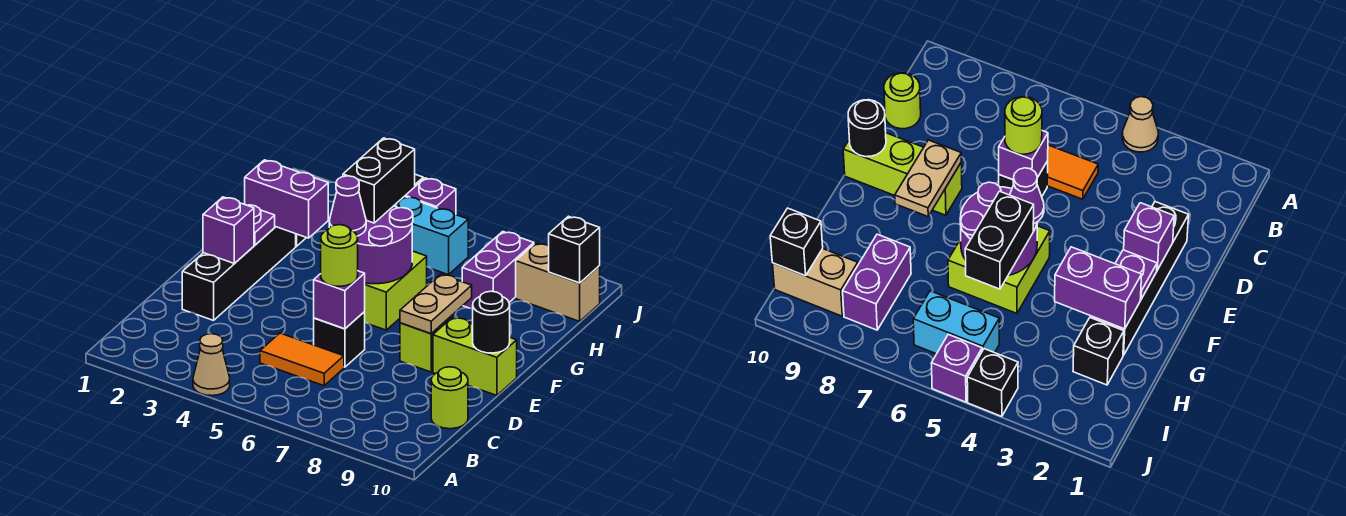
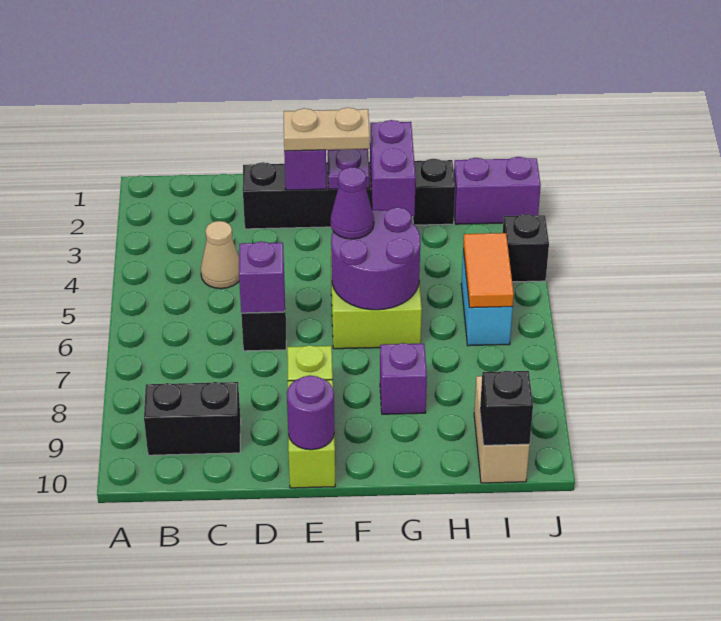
tan 1x1 cone [193,334,230,396] -> tan 1x1 cone moved to [201,221,239,289]
orange 1x2 tile [260,333,344,386] -> orange 1x2 tile moved to [463,233,514,308]
lime 1x1 round brick [431,367,468,429] -> none
lime 1x1 round brick [321,225,358,286] -> none
tan 1x2 plate [400,274,472,334] -> tan 1x2 plate moved to [284,108,370,151]
black 1x1 round brick [473,291,510,353] -> purple 1x1 round brick [287,375,334,450]
black 1x2 brick [343,138,415,223] -> black 1x2 brick moved to [144,382,241,455]
purple 1x2 brick [462,232,534,309] -> purple 1x2 brick moved to [454,157,541,224]
purple 1x1 brick [405,178,456,215] -> purple 1x1 brick moved to [380,343,427,414]

